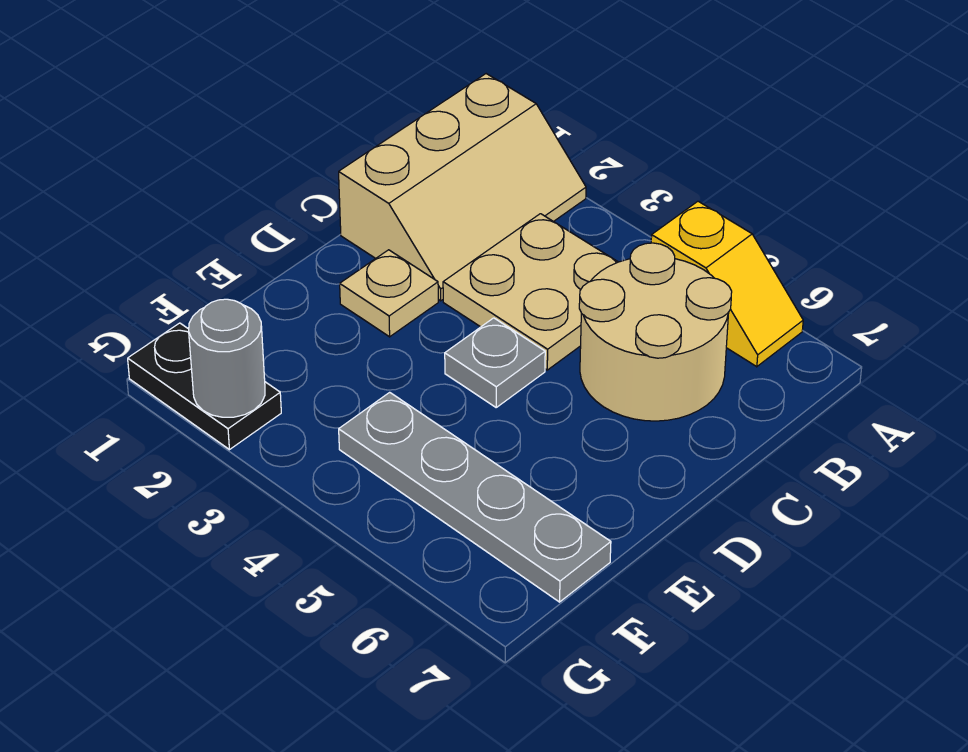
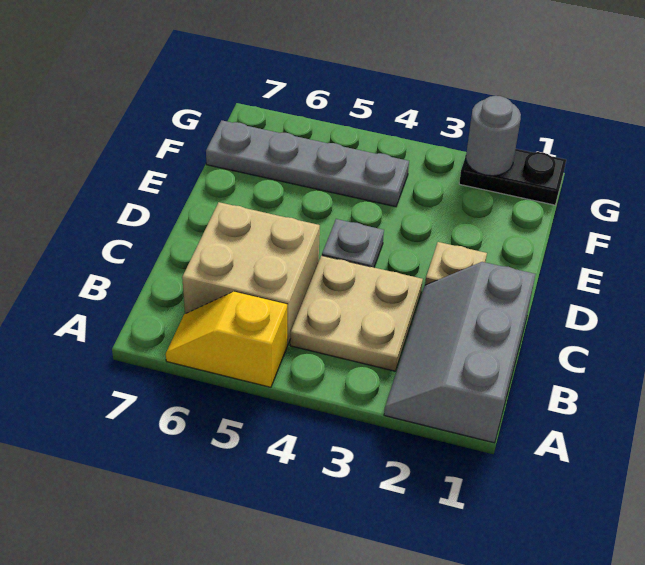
tan 2x3 slope [339,74,586,301] -> grey 2x3 slope [384,262,536,443]
tan 2x2 round brick [579,243,732,421] -> tan 2x2 brick [182,202,320,345]

